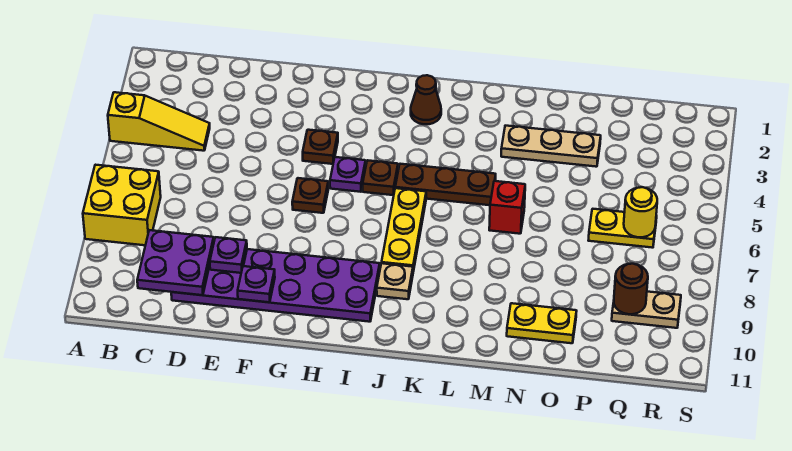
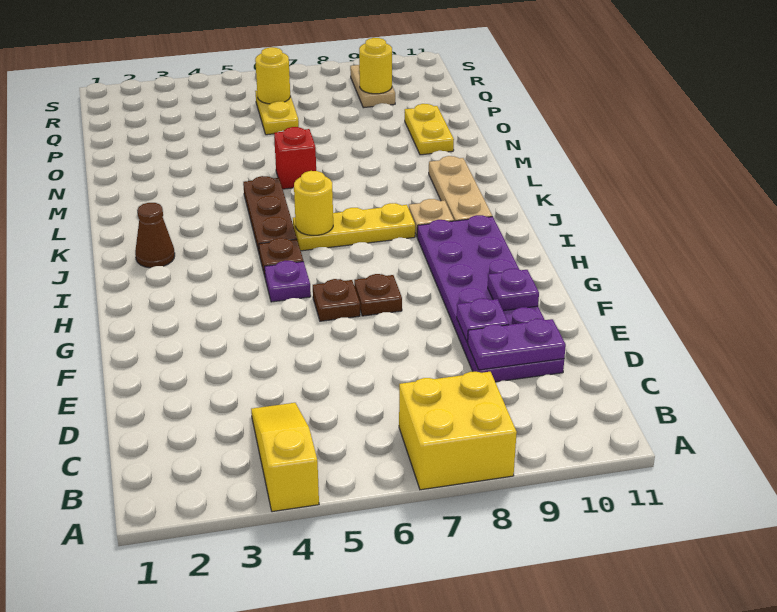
purple 2x2 plate [137,230,214,295] -> purple 1x2 plate [468,319,566,370]
brown 1x1 plate [303,130,338,164] -> brown 1x1 plate moved to [354,274,402,316]
none -> yellow 1x1 round brick [294,171,333,235]
tan 1x3 plate [501,126,601,167] -> tan 1x3 plate moved to [429,156,492,221]
brown 1x1 round brick [614,264,648,314] -> yellow 1x1 round brick [359,38,392,94]

